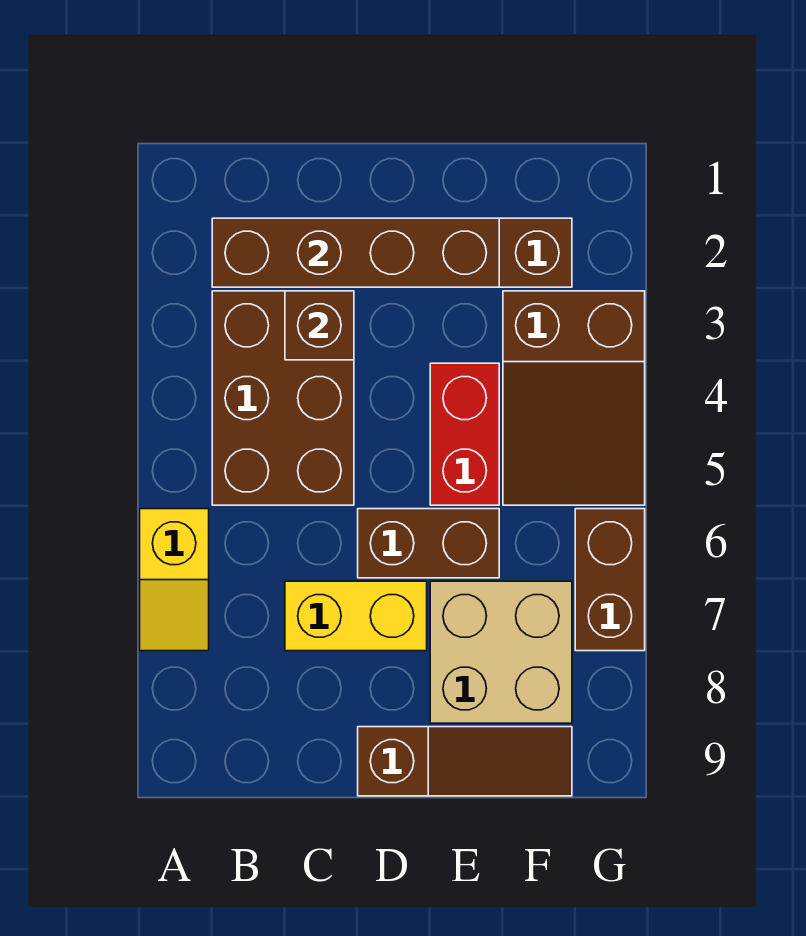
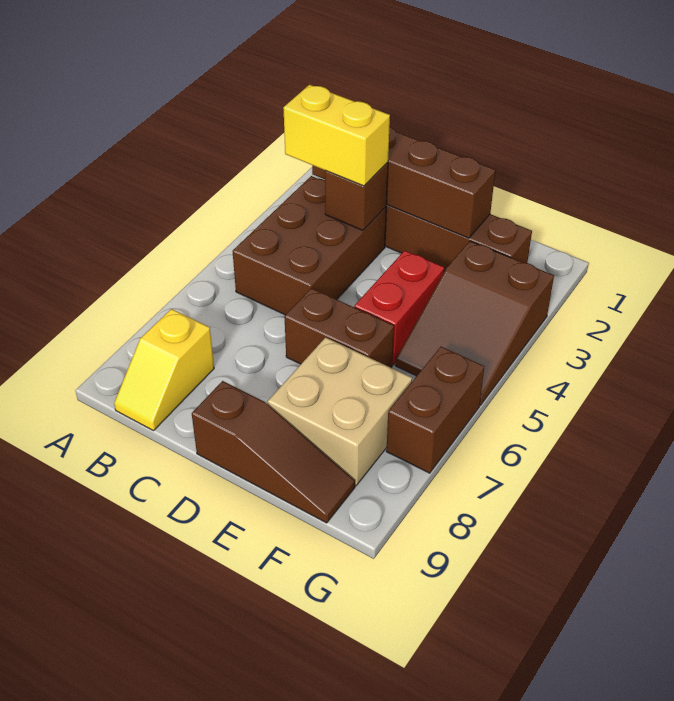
yellow 1x2 slope [140,509,209,651] -> yellow 1x2 slope moved to [114,309,214,431]
yellow 1x2 brick [285,581,427,651] -> yellow 1x2 brick moved to [283,85,390,186]

